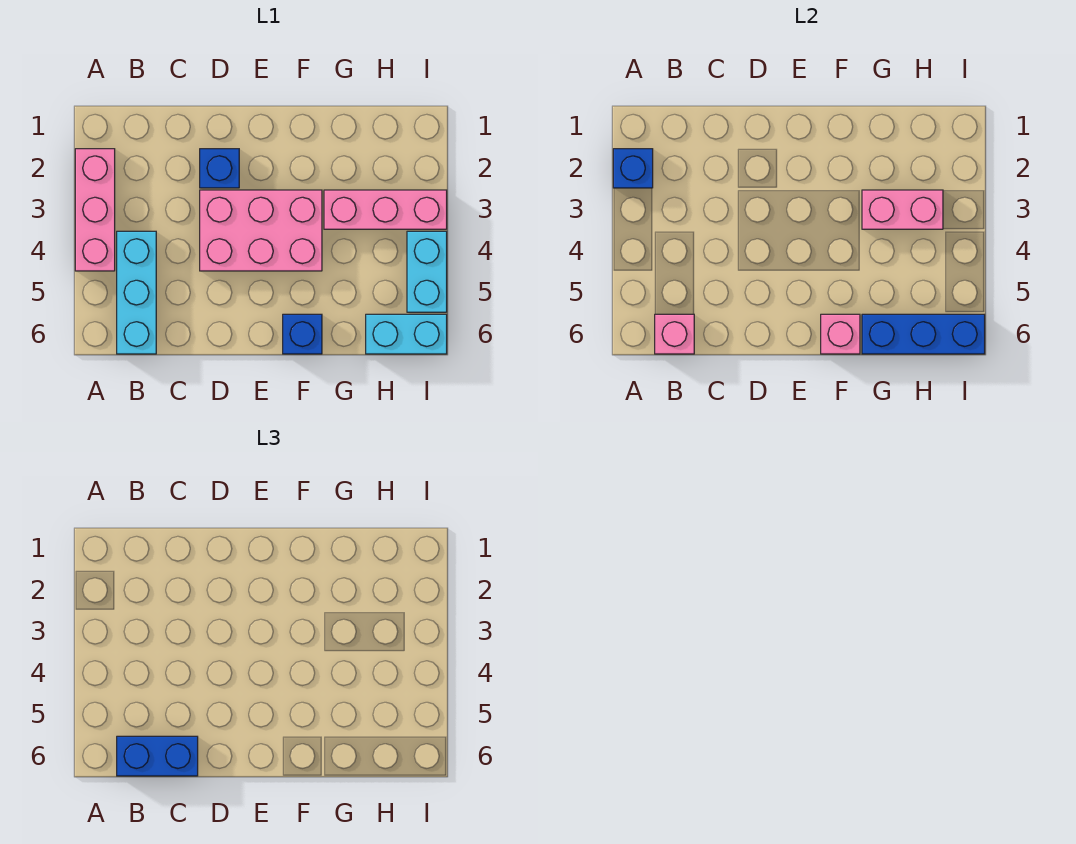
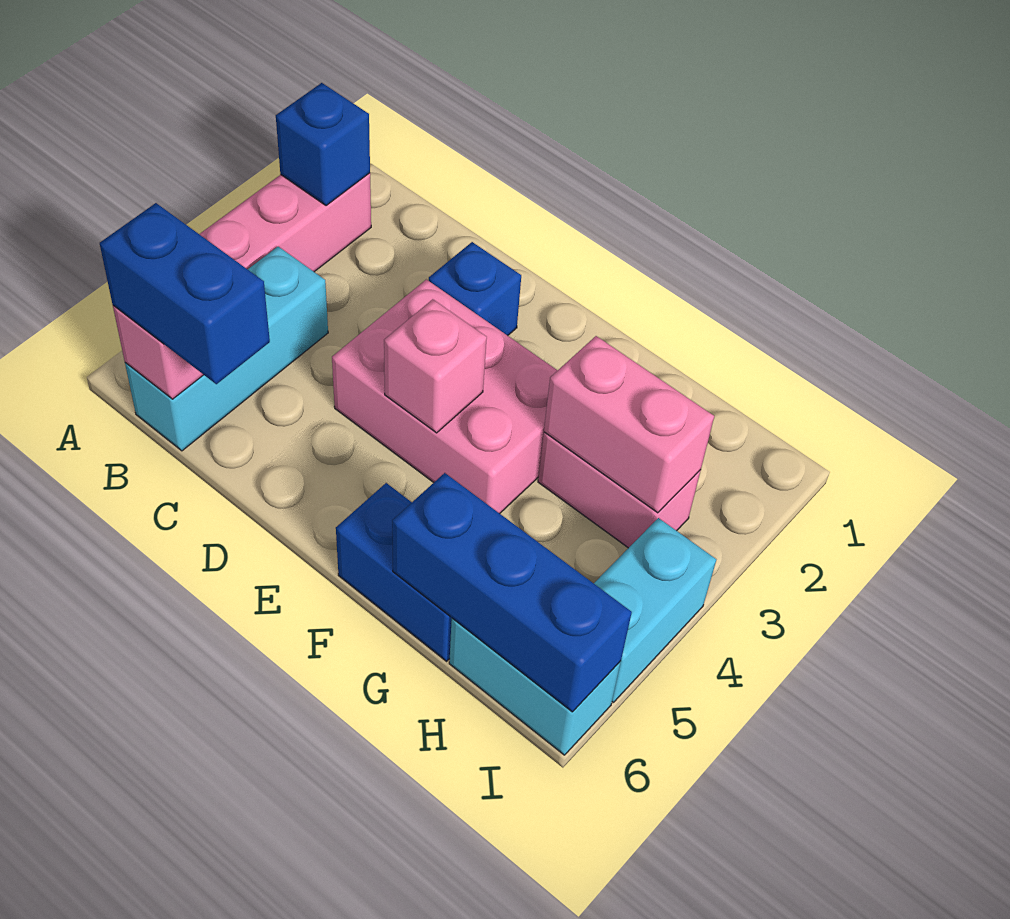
blue 1x1 brick [283,314,322,354] -> blue 1x2 brick [336,483,452,661]
pink 1x1 brick [821,314,860,354] -> pink 1x1 brick moved to [384,299,487,433]
pink 1x3 brick [324,190,447,229] -> pink 1x2 brick [538,432,701,548]

